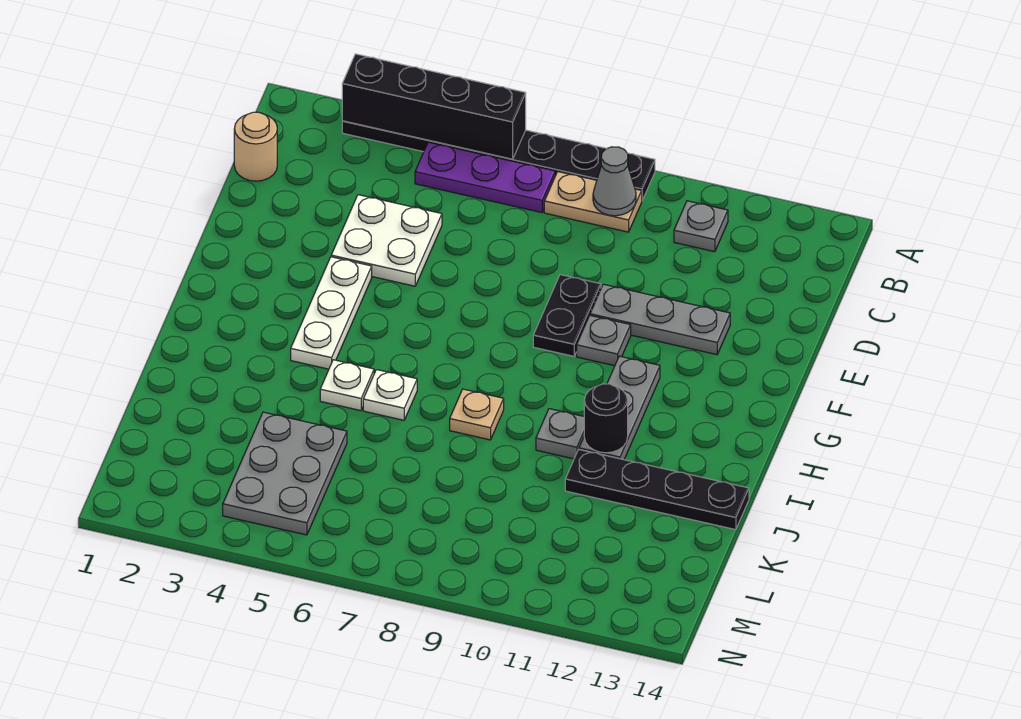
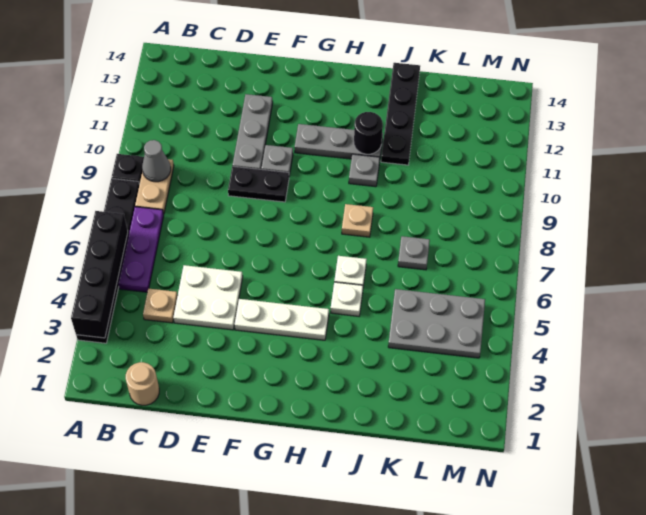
grey 1x1 plate [674,201,728,252] -> grey 1x1 plate moved to [398,236,430,270]
none -> tan 1x1 plate [143,288,178,323]

